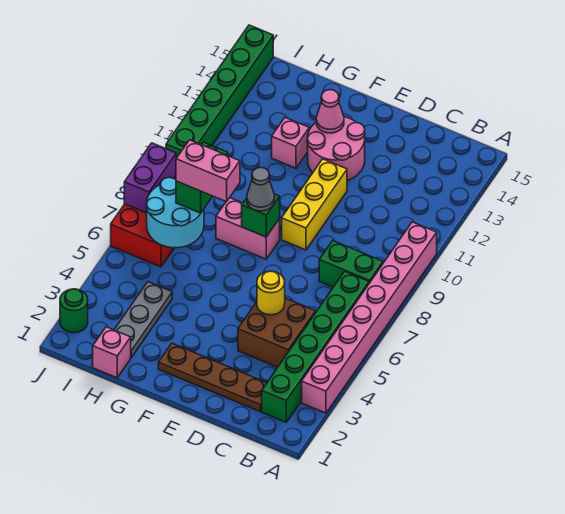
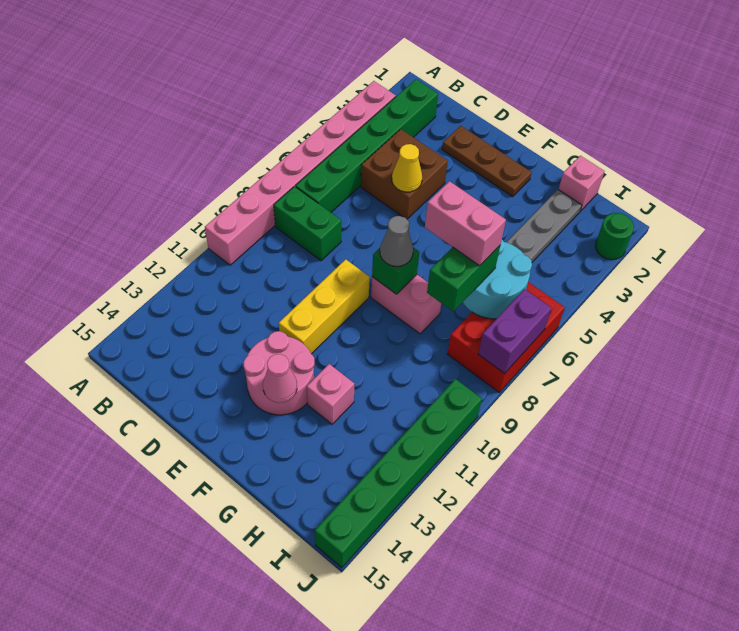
brown 1x4 plate [158,343,267,412] -> brown 1x3 plate [442,126,532,197]
yellow 1x1 round brick [257,271,285,315] -> yellow 1x1 cone [392,144,422,192]

